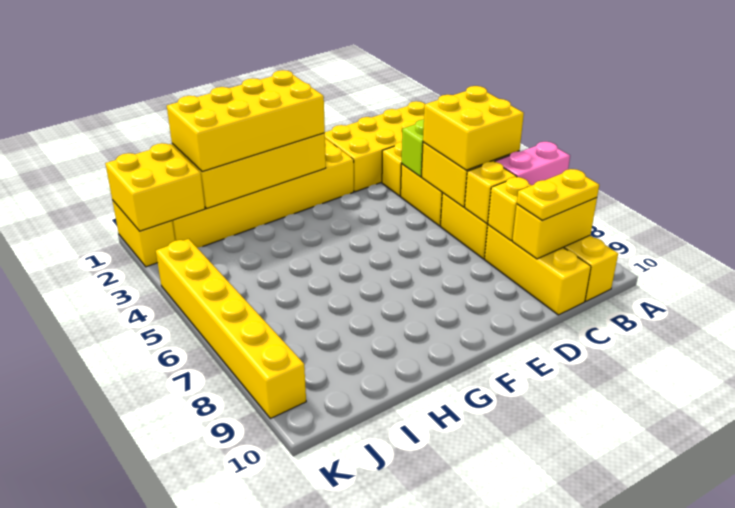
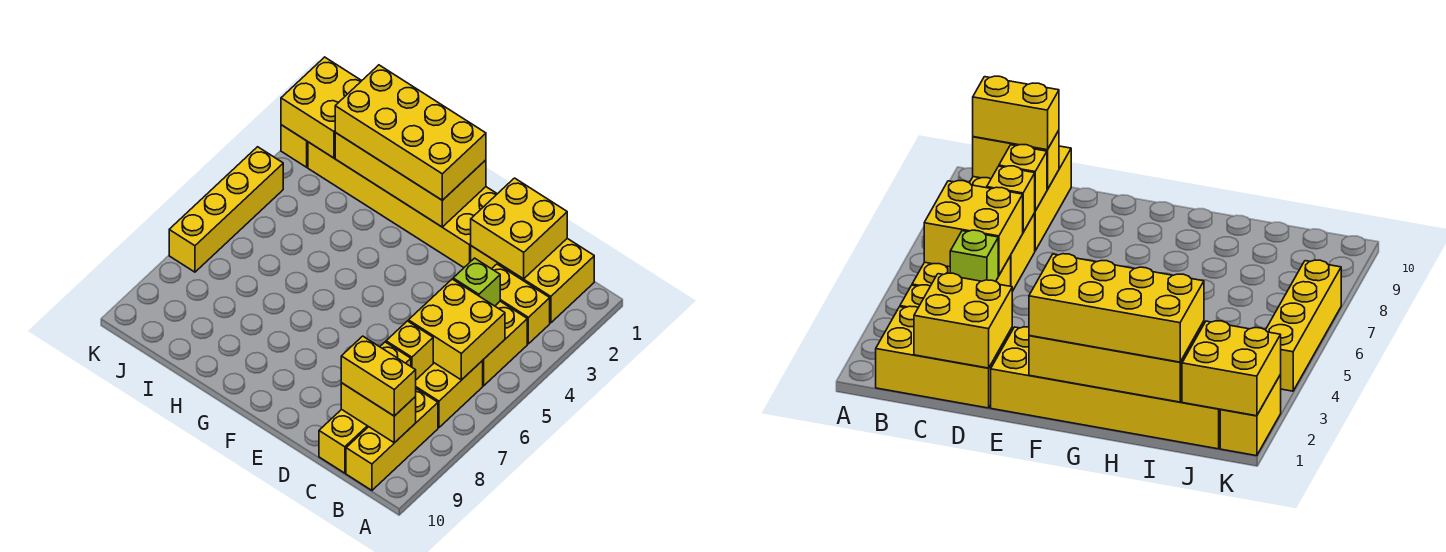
yellow 2x4 brick [325,101,425,192] -> yellow 2x3 brick [471,239,594,323]
pink 1x2 brick [495,142,570,185] -> none
yellow 2x2 brick [423,86,524,170] -> yellow 2x2 brick moved to [471,178,567,279]
yellow 1x2 plate [517,169,599,220] -> yellow 1x2 brick [341,336,416,416]
yellow 1x6 brick [156,239,306,419] -> yellow 1x4 brick [169,147,283,272]

